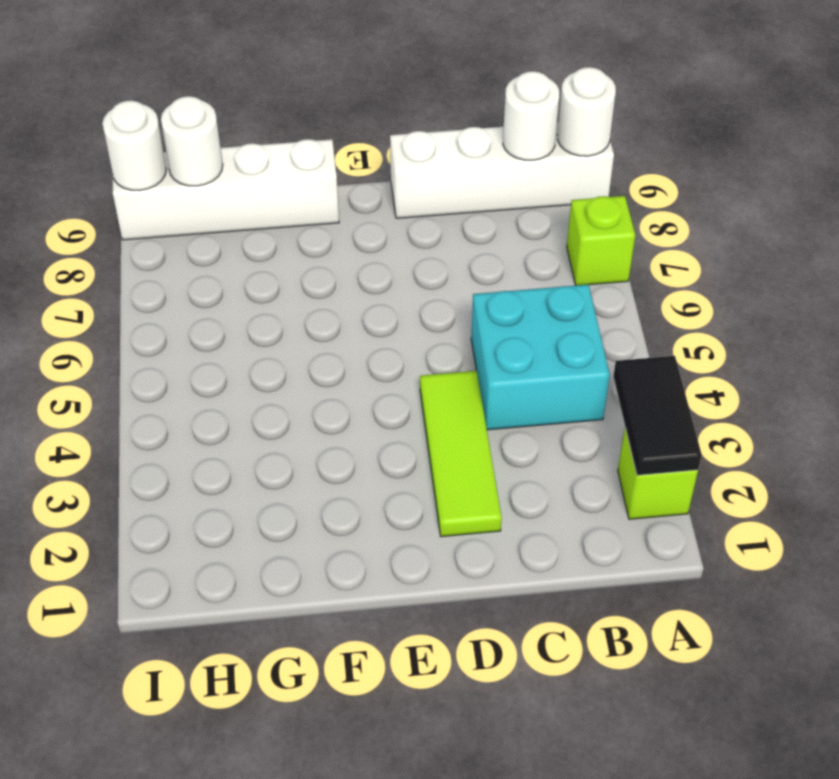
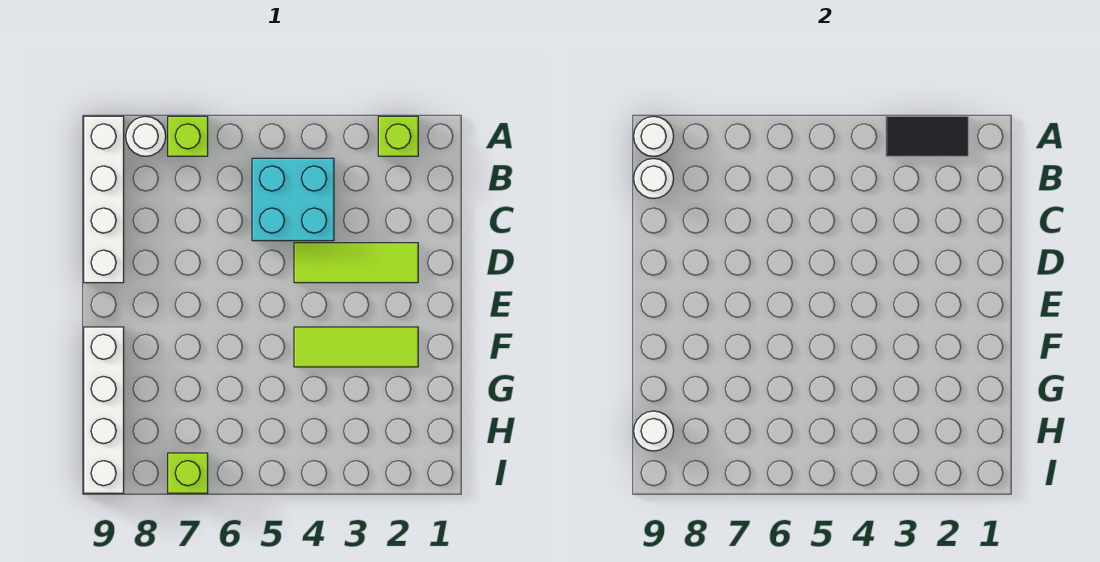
none -> lime 1x3 tile [294,327,418,367]
none -> lime 1x1 brick [168,453,208,493]
white 1x1 round brick [102,100,166,190] -> white 1x1 round brick moved to [126,116,166,156]

